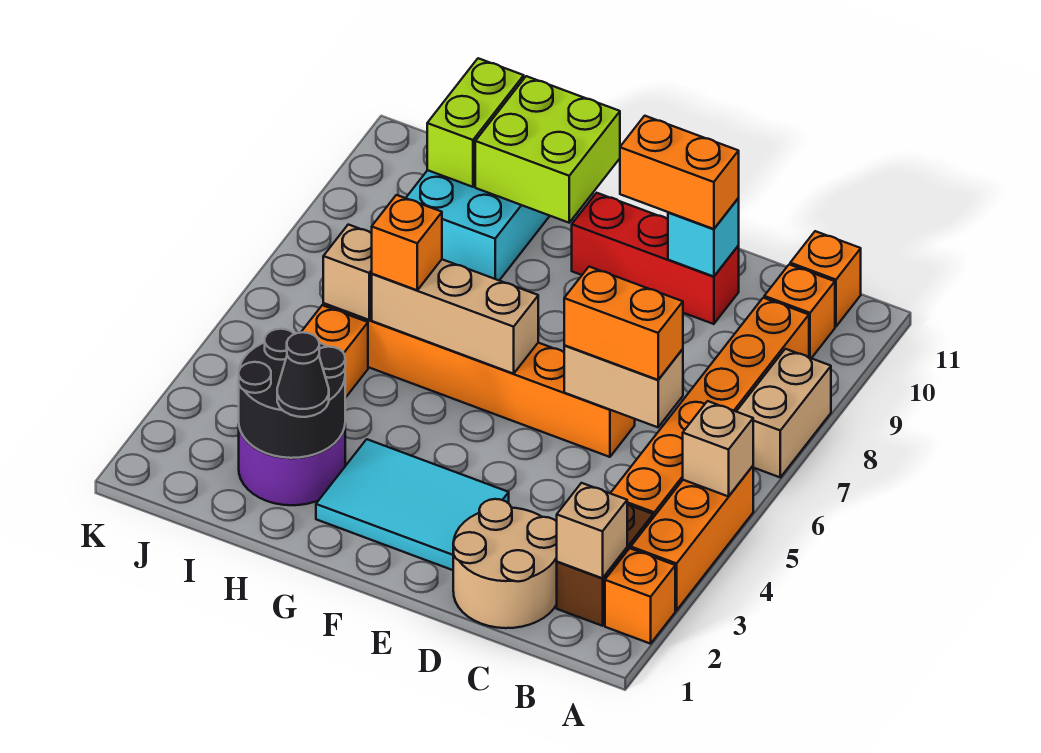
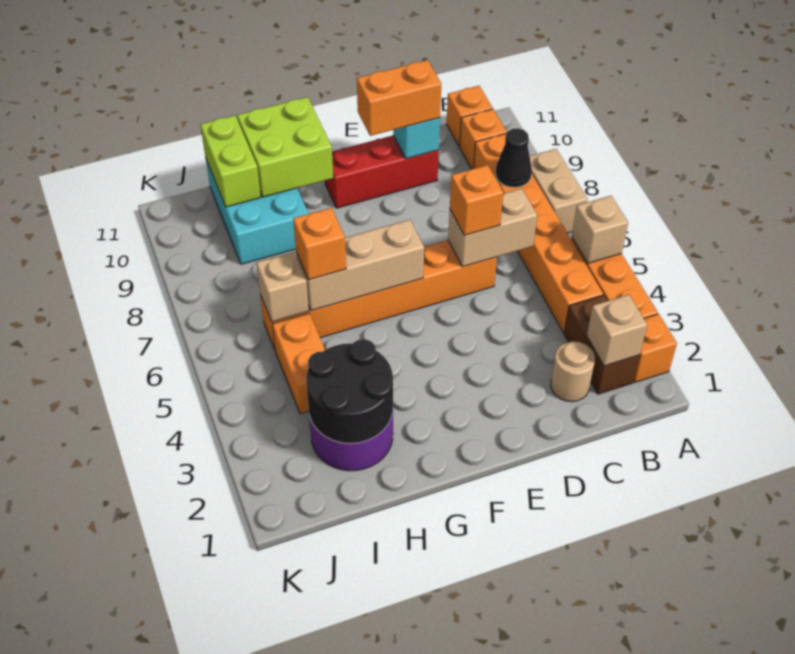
tan 2x2 round brick [453,499,557,628] -> tan 1x1 round brick [551,341,595,402]
orange 1x2 brick [564,267,683,380] -> orange 1x1 brick [450,165,503,235]
cyan 2x3 tile [316,439,509,570] -> none
black 1x1 cone [277,332,329,417] -> black 1x1 cone moved to [495,128,532,187]

